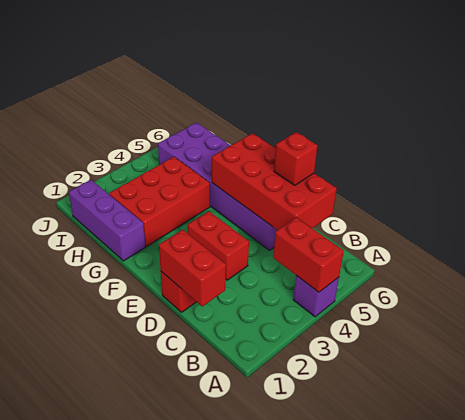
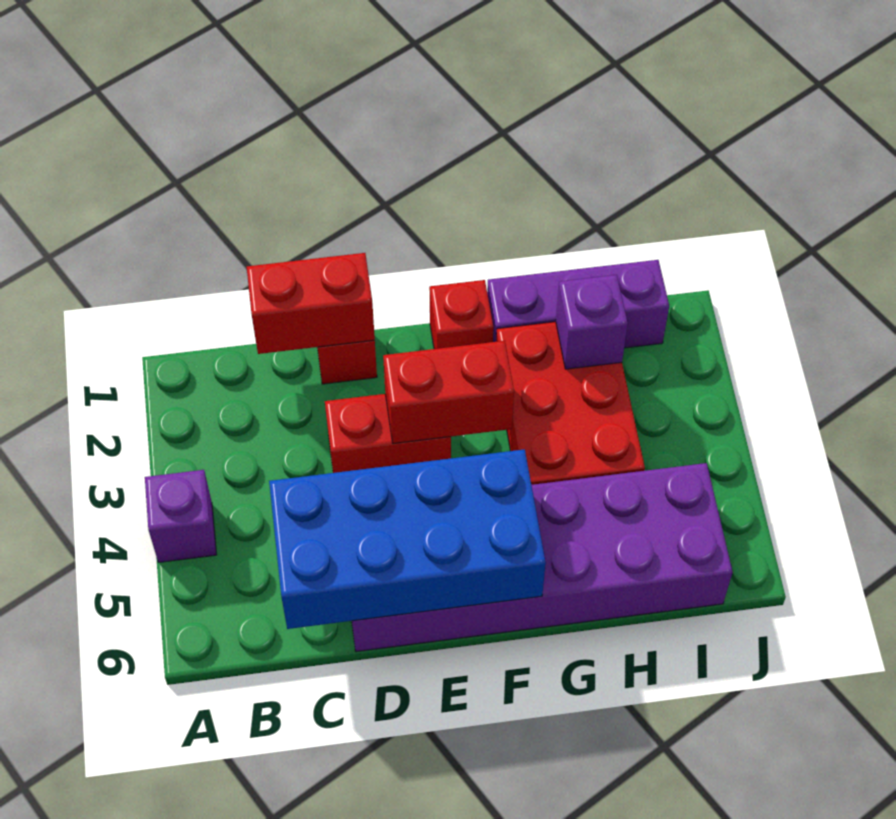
red 1x2 brick [273,217,344,292] -> red 1x2 brick moved to [383,341,514,444]
red 2x4 brick [212,133,337,230] -> blue 2x4 brick [269,449,546,629]
red 1x1 brick [274,132,318,185] -> red 1x1 brick moved to [429,280,493,349]
none -> purple 1x1 brick [556,275,628,369]

